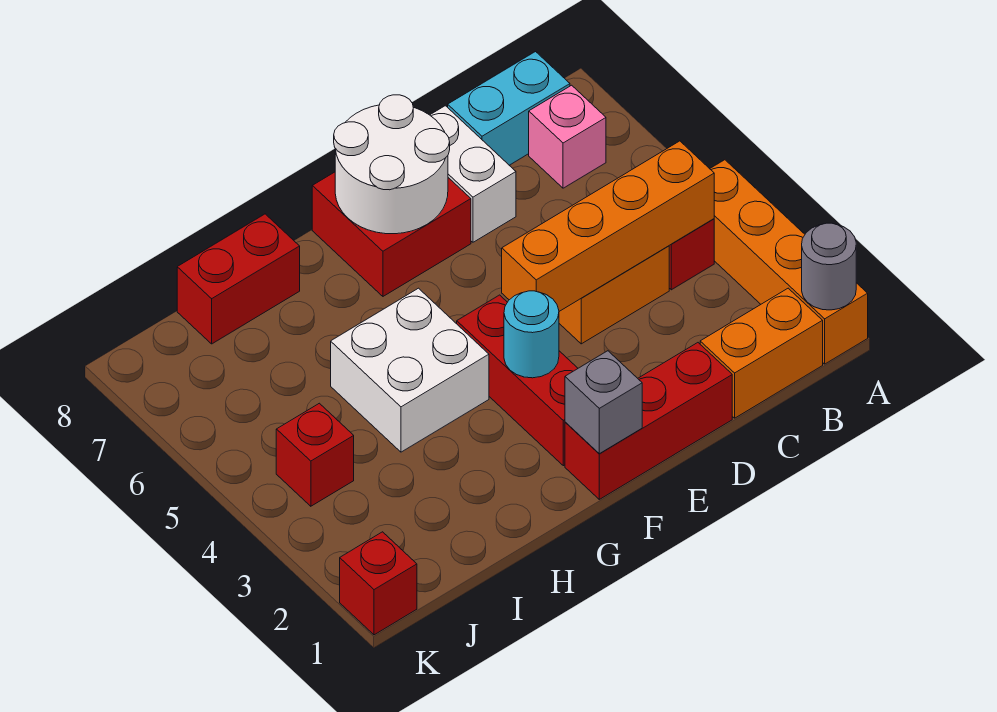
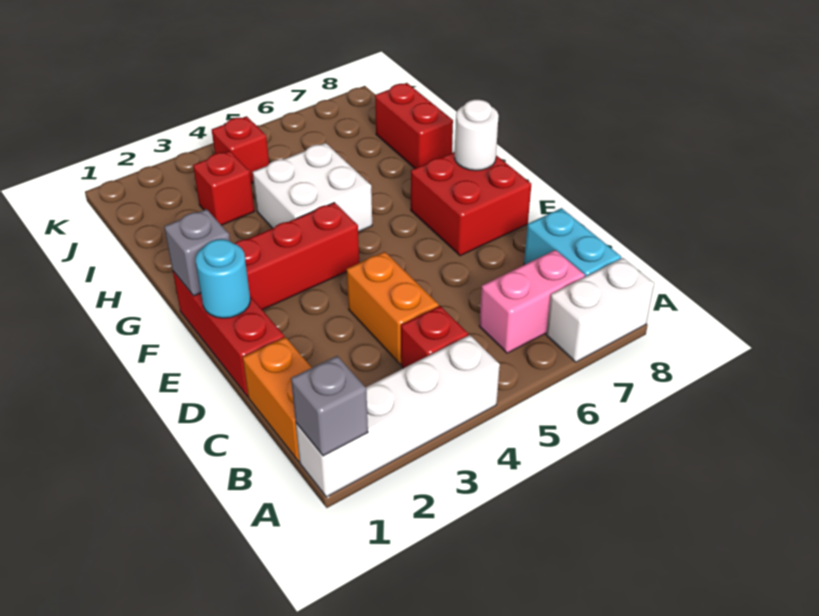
orange 1x4 brick [710,160,868,364] -> white 1x4 brick [296,335,500,497]
grey 1x1 round brick [802,223,856,310] -> grey 1x1 brick [291,356,368,456]
orange 1x4 brick [502,141,714,311] -> none
pink 1x1 brick [529,85,606,188] -> pink 1x2 brick [479,250,585,353]
white 1x2 brick [430,106,516,242] -> white 1x2 brick moved to [546,258,654,362]
white 2x2 round brick [334,95,450,234] -> white 1x1 round brick [455,100,499,171]
cyan 1x1 round brick [504,291,559,378] -> cyan 1x1 round brick moved to [196,239,250,318]
red 1x1 brick [340,532,417,635] -> red 1x1 brick moved to [193,151,254,225]

